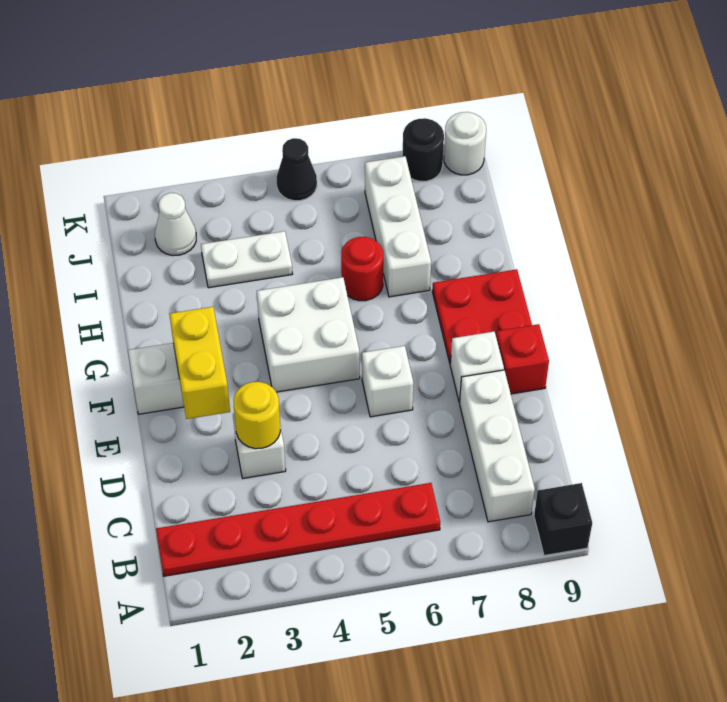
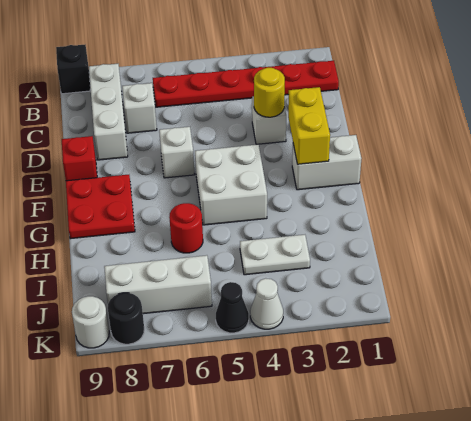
white 1x1 brick [450,332,504,402] -> white 1x1 brick moved to [122,83,157,133]
white 1x3 brick [365,156,431,297] -> white 1x3 brick turned to [104,255,212,314]
white 1x1 cone [155,193,196,256] -> white 1x1 cone moved to [250,278,283,329]

